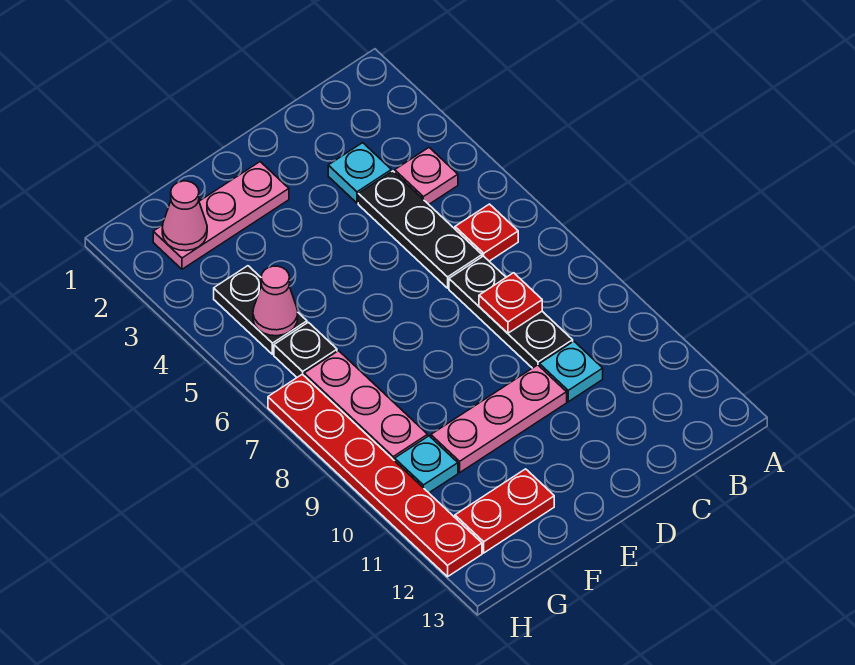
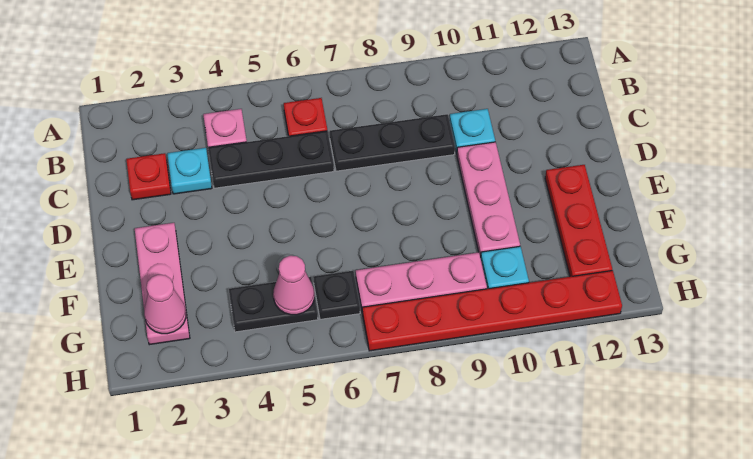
red 1x1 plate [479,273,542,333] -> red 1x1 plate moved to [126,153,171,200]
red 1x2 plate [455,469,554,553] -> red 1x3 plate [545,165,612,277]

